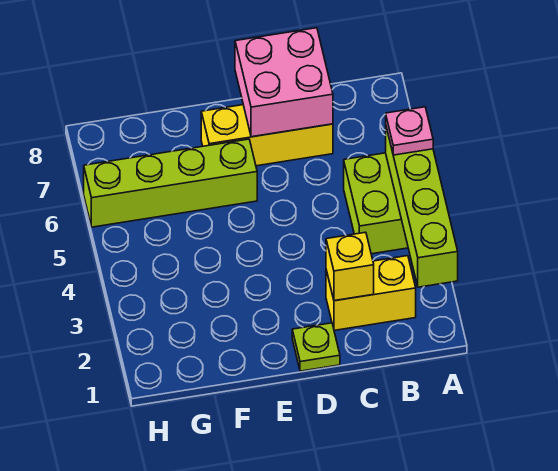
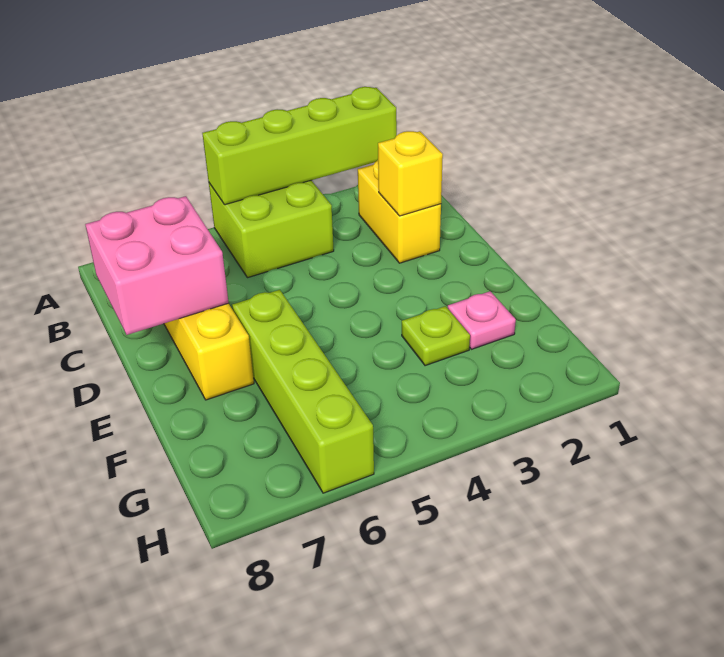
pink 1x1 plate [386,107,433,155] -> pink 1x1 plate moved to [448,291,516,349]
lime 1x1 plate [292,323,340,371] -> lime 1x1 plate moved to [402,306,470,366]

